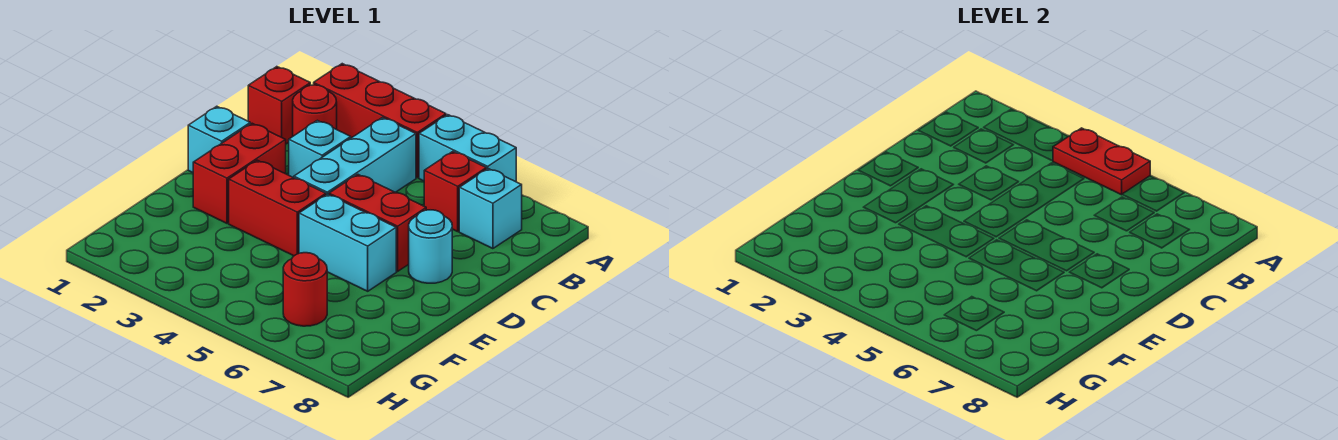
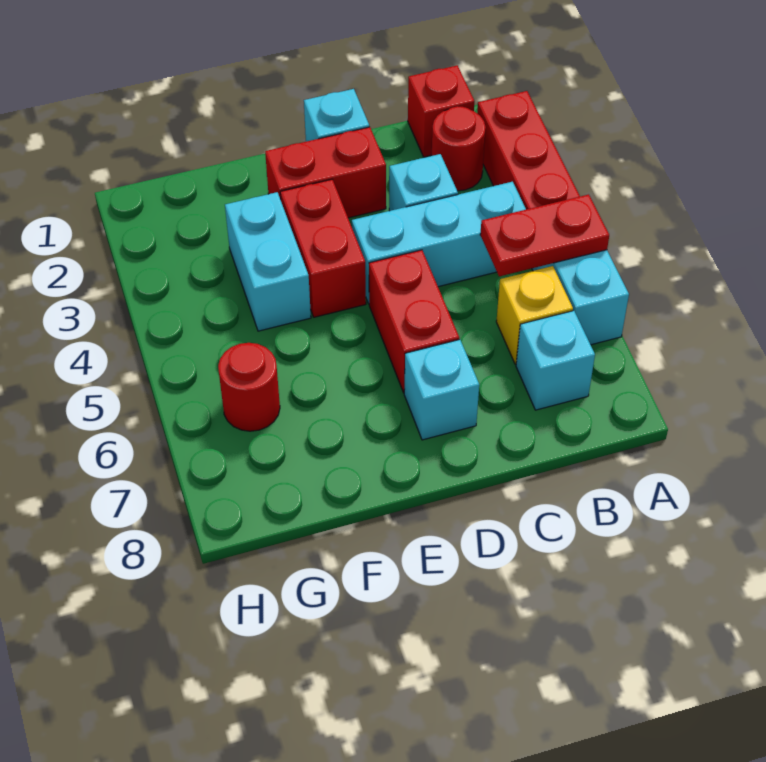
red 1x2 plate [1053,128,1150,195] -> red 1x2 plate turned to [480,194,609,276]
red 1x1 brick [424,152,486,232] -> yellow 1x1 brick [496,266,573,364]
cyan 1x1 round brick [409,210,452,283] -> cyan 1x1 brick [404,339,479,440]
cyan 1x2 brick [299,194,396,291] -> cyan 1x2 brick moved to [225,192,311,331]

